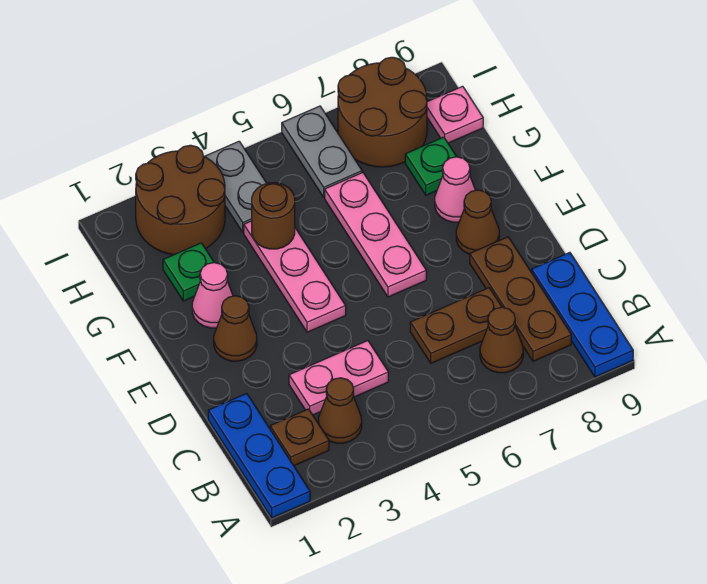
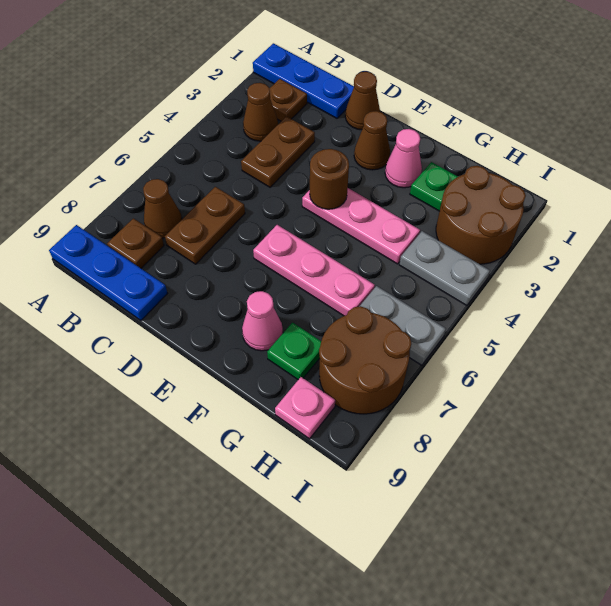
brown 1x3 plate [470,237,571,361] -> brown 1x1 plate [107,218,164,268]
pink 1x2 plate [289,341,388,415] -> brown 1x2 plate [241,117,315,187]
brown 1x1 cone [456,190,499,254] -> brown 1x1 cone moved to [345,72,380,130]
brown 1x1 round brick [252,183,295,249] -> brown 1x1 round brick moved to [310,149,349,209]

